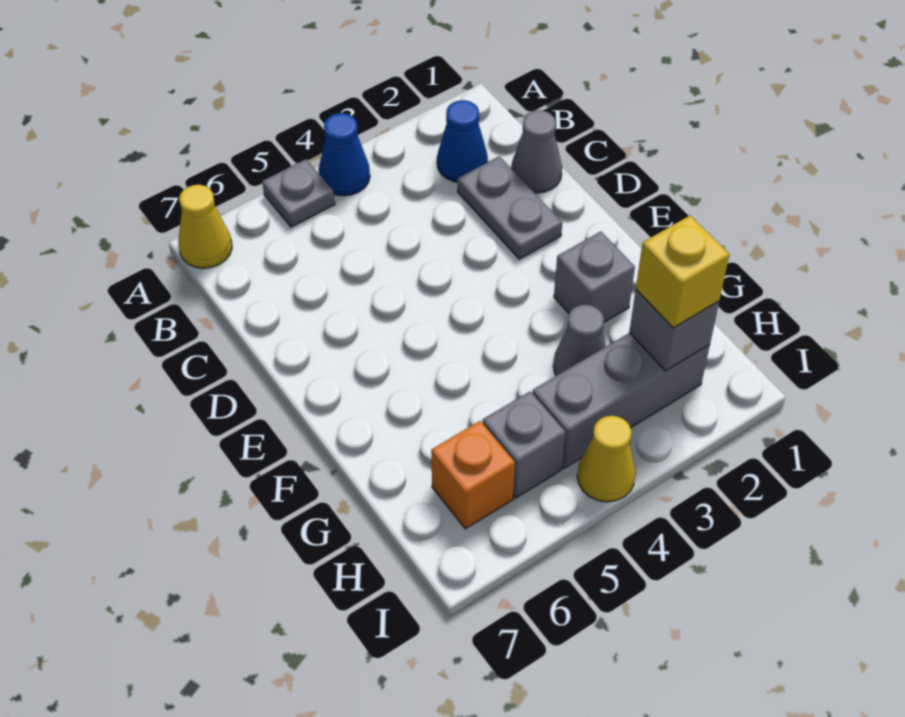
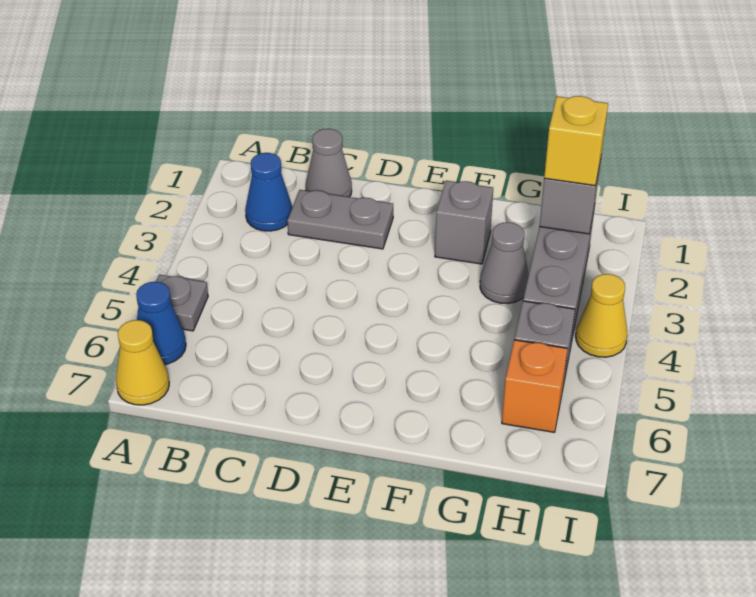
blue 1x1 cone [319,113,370,196] -> blue 1x1 cone moved to [136,282,186,365]

